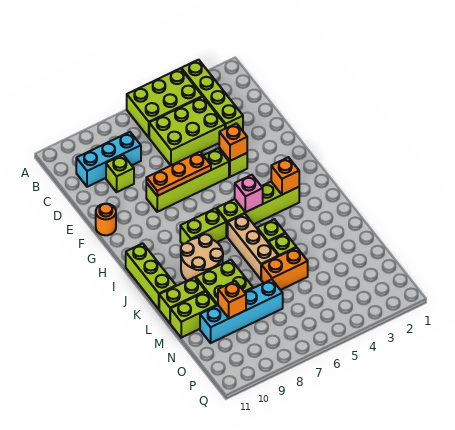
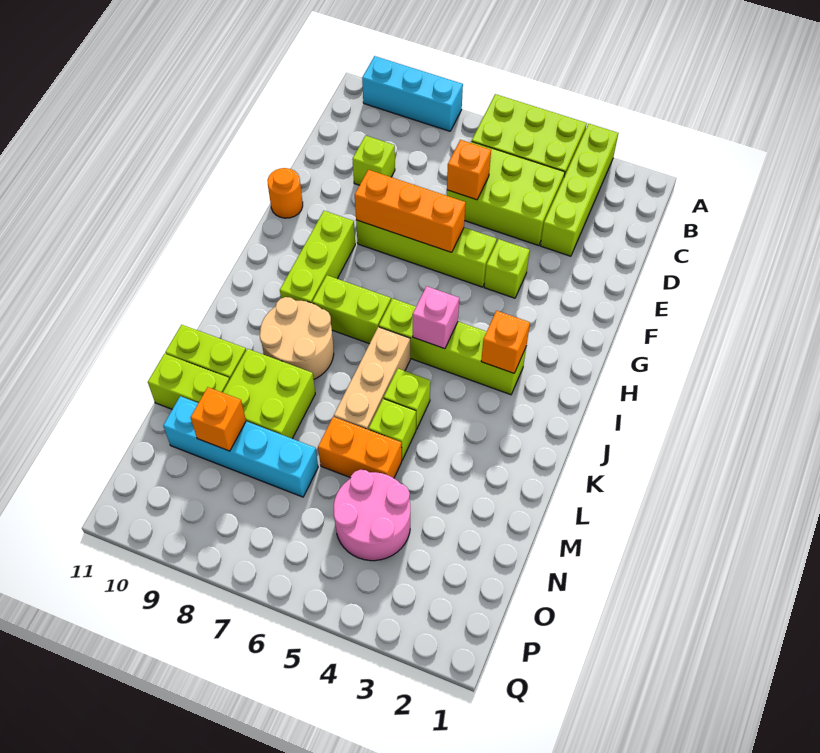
cyan 1x3 brick [76,132,141,187] -> cyan 1x3 brick moved to [362,56,463,131]
orange 1x1 brick [219,123,247,161] -> orange 1x1 brick moved to [447,140,491,200]
orange 1x3 plate [146,152,211,196] -> orange 1x3 brick [355,170,466,252]
lime 1x3 brick [126,243,176,309] -> lime 1x3 brick moved to [280,211,355,303]
none -> pink 2x2 round brick [334,470,410,561]

